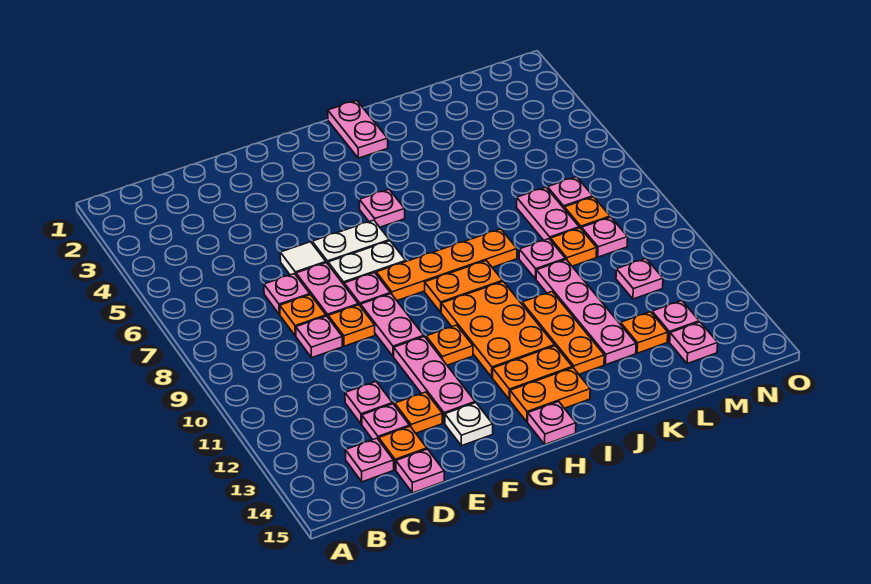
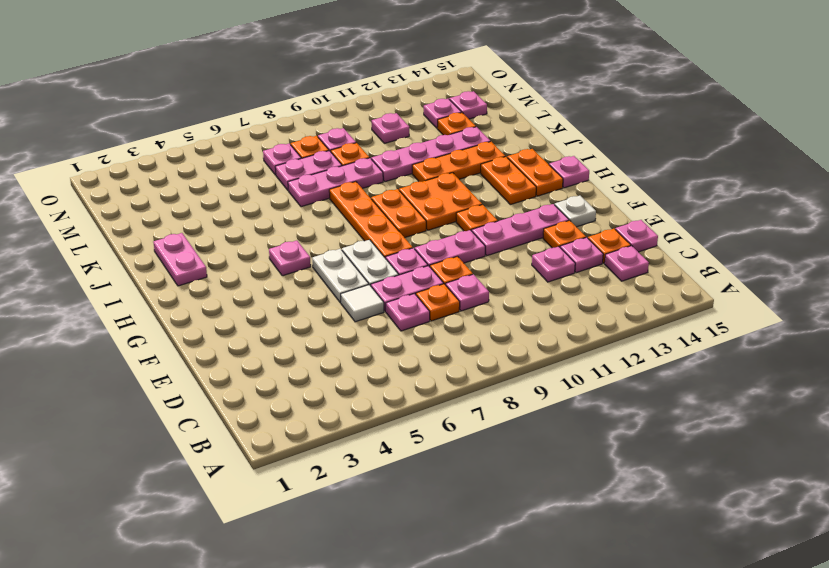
orange 2x3 plate [441,282,555,377] -> orange 2x2 plate [399,173,482,230]
pink 1x2 plate [328,101,388,158] -> pink 1x2 plate turned to [153,233,207,286]
pink 1x1 plate [519,239,565,279] -> pink 1x3 plate [288,158,383,207]

